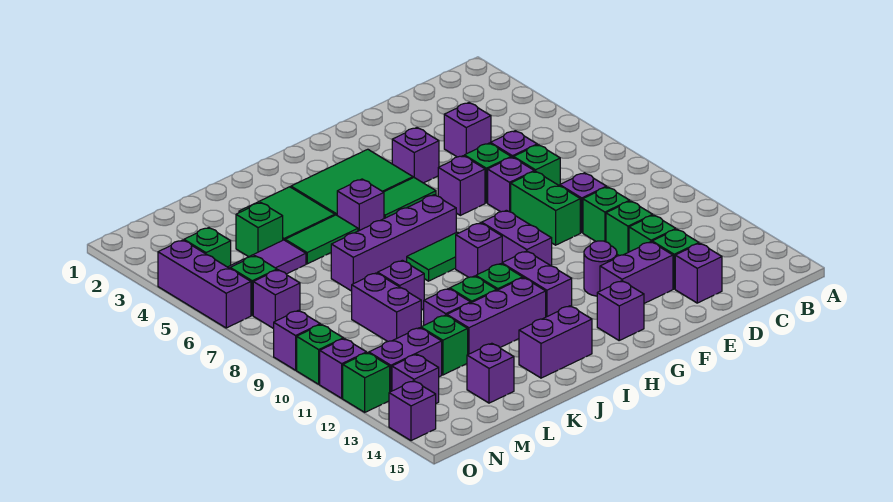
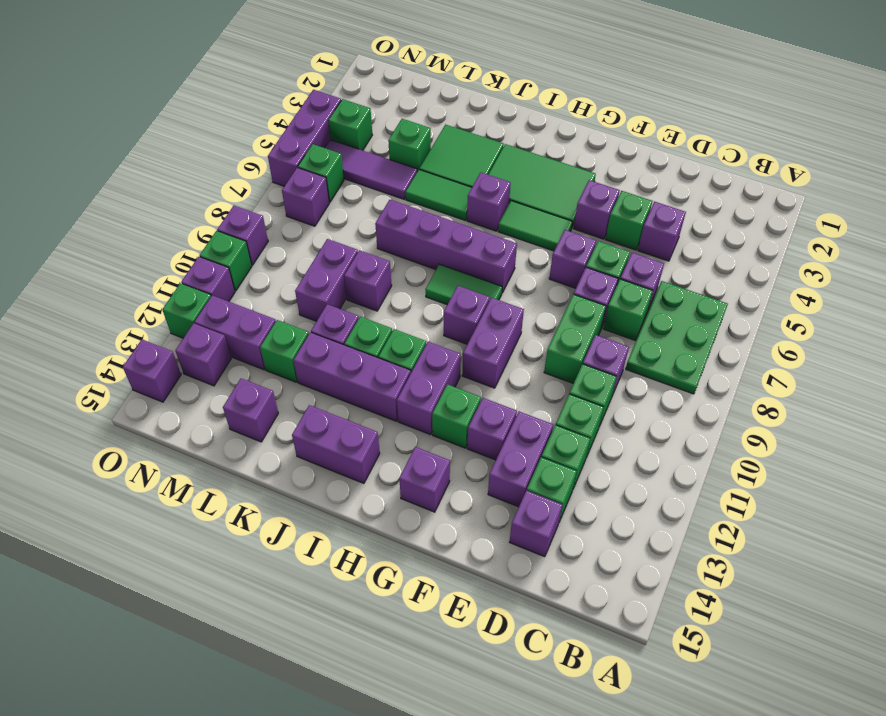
none -> green 2x3 plate [626,281,728,394]
none -> green 1x1 brick [606,191,652,250]
purple 1x2 brick [600,242,673,303] -> purple 1x2 brick turned to [488,412,553,507]
purple 1x1 round brick [584,241,617,296] -> purple 1x1 brick [467,398,517,460]
none -> green 1x1 brick [432,384,481,448]

